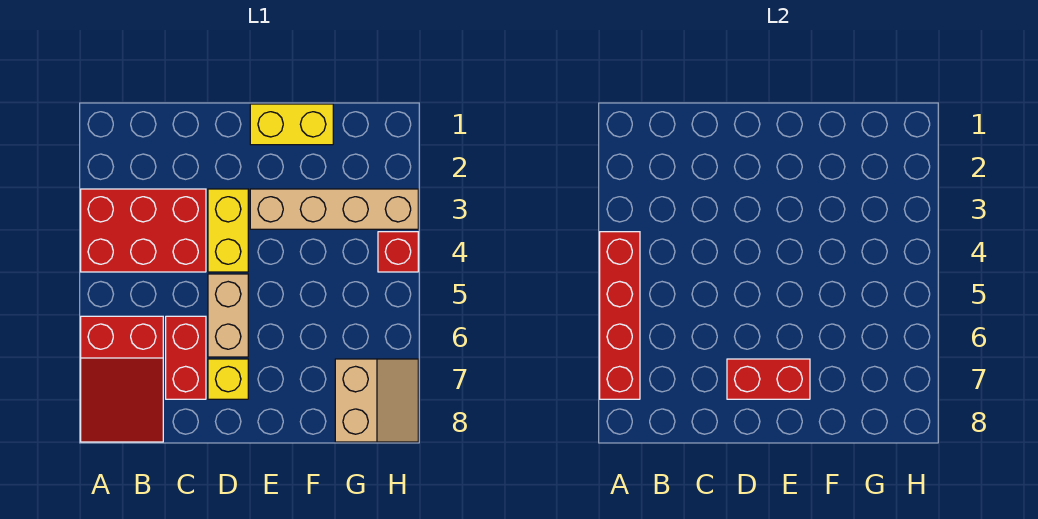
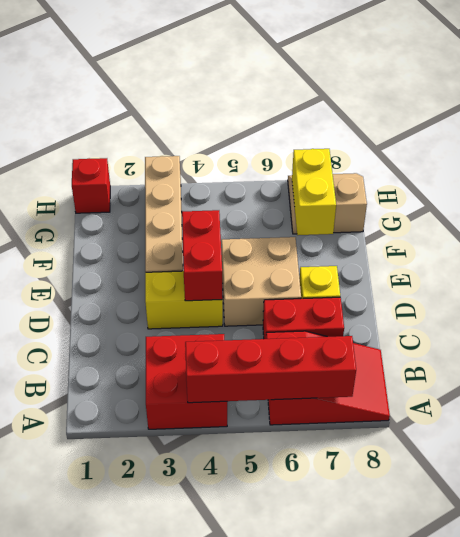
red 2x3 brick [81,189,206,272] -> red 2x2 brick [146,334,227,429]
tan 1x2 brick [208,274,248,357] -> tan 2x2 brick [221,237,301,326]
red 1x2 brick [727,359,810,399] -> red 1x2 brick moved to [182,210,223,301]
yellow 1x2 brick [250,104,333,145] -> yellow 1x2 brick moved to [292,149,336,235]
red 1x1 brick [378,232,418,272] -> red 1x1 brick moved to [72,158,110,213]

